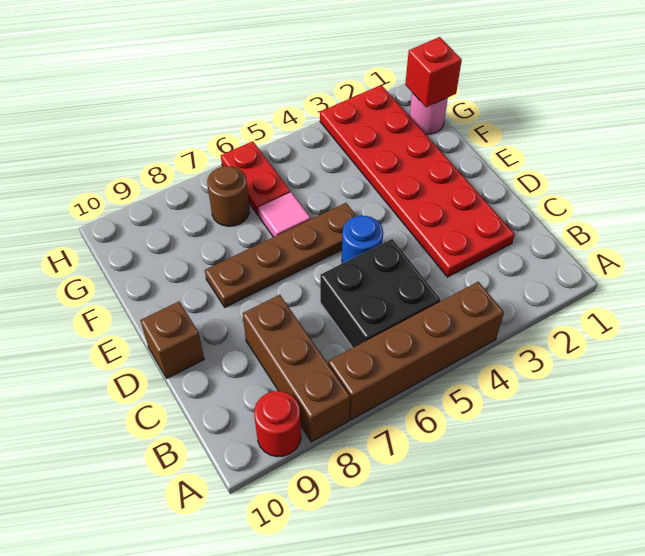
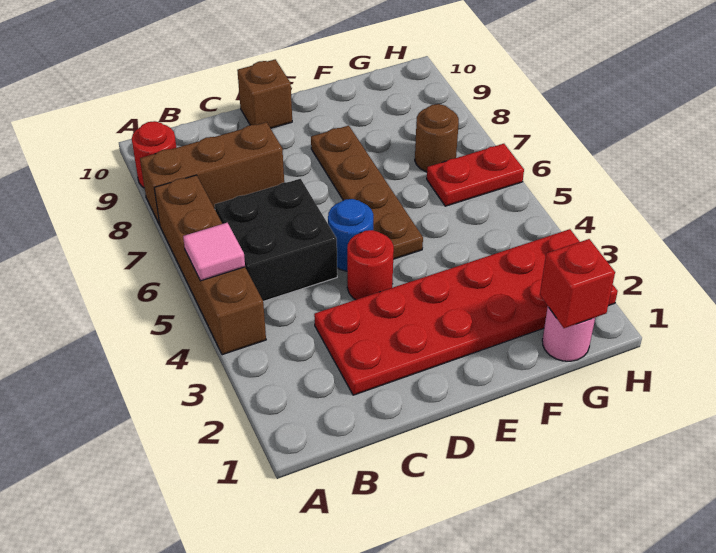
none -> red 1x1 round brick [347,230,394,300]
pink 1x1 tile [258,192,311,237] -> pink 1x1 tile moved to [183,223,245,281]

